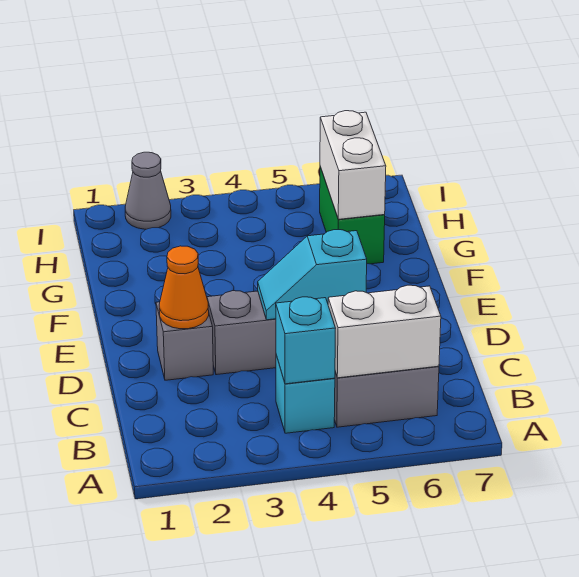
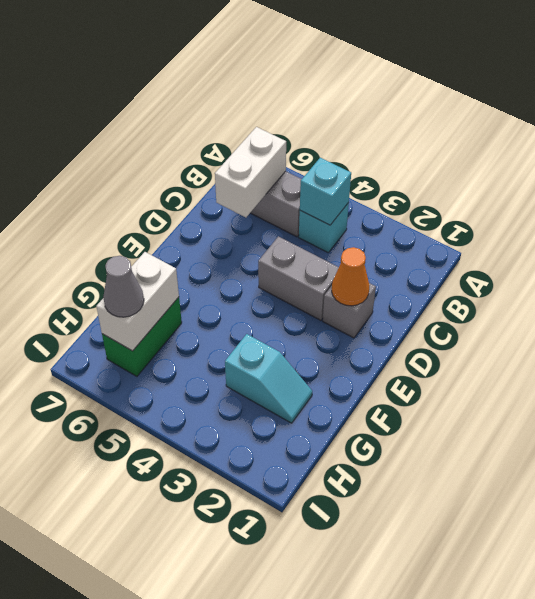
white 1x2 brick [328,285,441,378] -> white 1x2 brick turned to [215,127,286,217]
cyan 1x2 slope [258,230,367,320] -> cyan 1x2 slope moved to [225,334,312,423]
grey 1x1 cone [125,152,171,229] -> grey 1x1 cone moved to [103,256,144,317]

